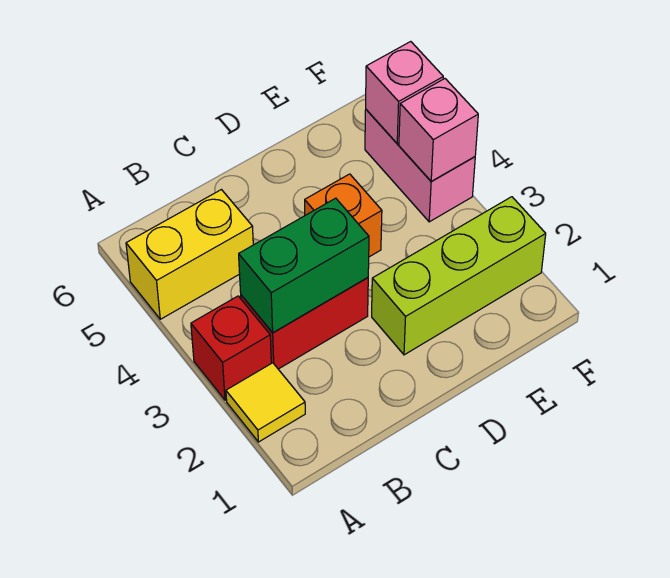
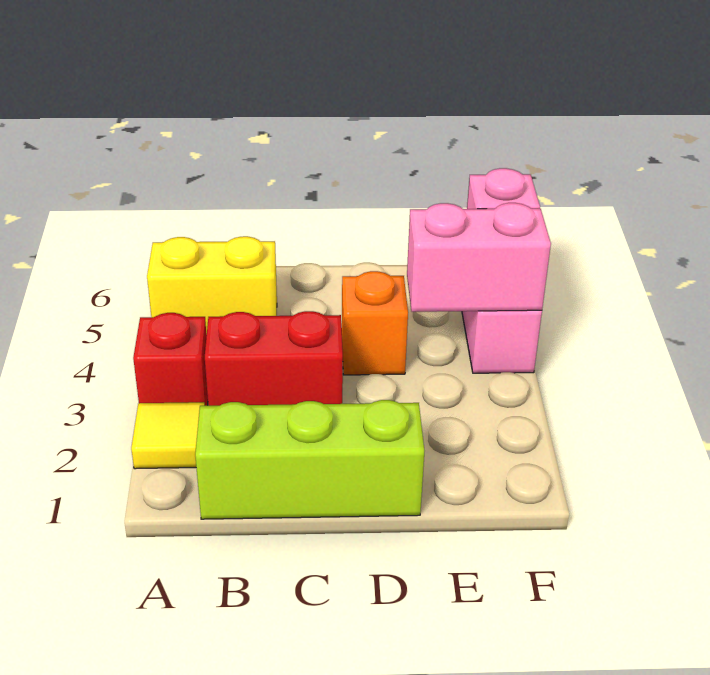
green 1x2 brick [239,198,369,333] -> none
lime 1x3 brick [372,197,546,355] -> lime 1x3 brick moved to [195,400,424,519]
pink 1x1 brick [399,79,478,181] -> pink 1x2 brick [407,203,551,312]

